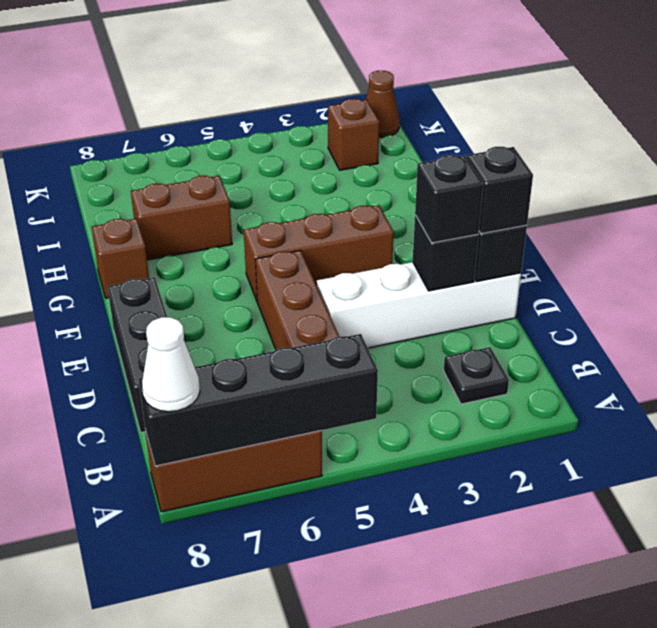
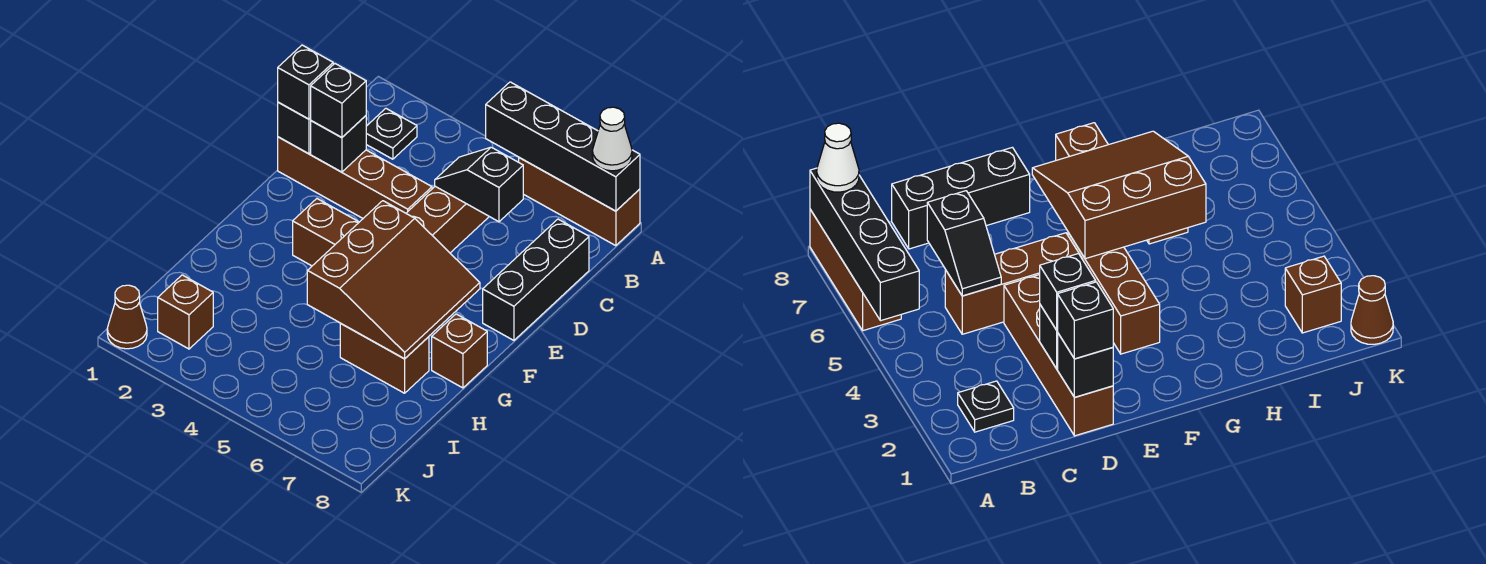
none -> black 1x2 slope [435,147,523,222]
white 1x4 brick [317,262,521,348] -> brown 1x4 brick [278,137,432,218]
none -> brown 3x3 slope [307,201,480,359]

